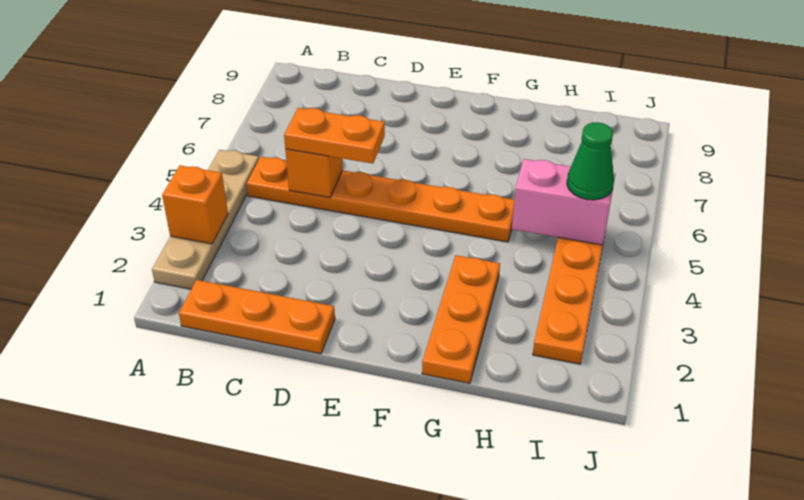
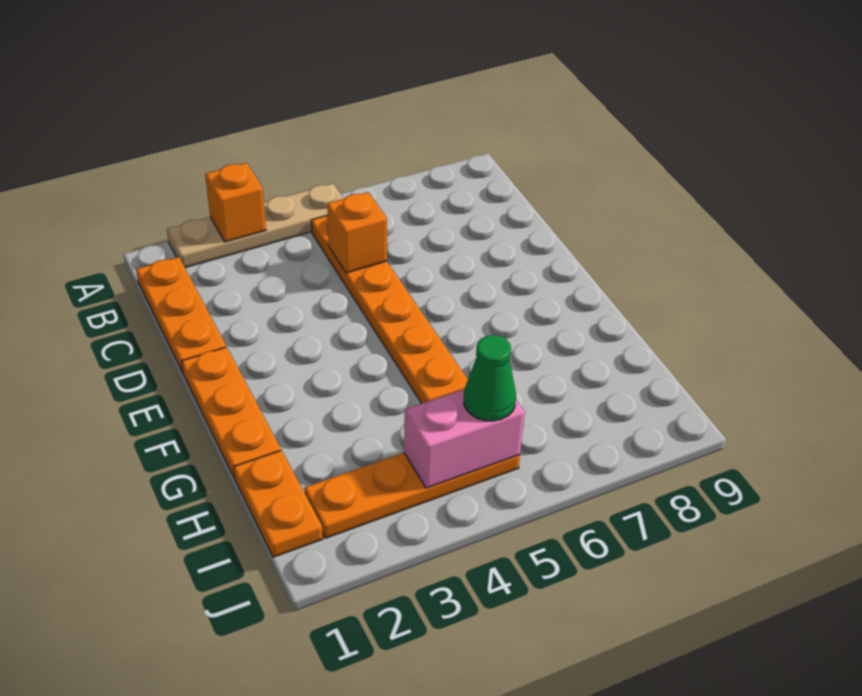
orange 1x2 plate [284,108,385,164] -> orange 1x2 plate moved to [234,450,323,557]
orange 1x3 plate [422,255,500,383] -> orange 1x3 plate turned to [182,347,281,478]
pink 1x2 brick [512,159,615,245] -> pink 1x2 brick turned to [404,389,525,488]

